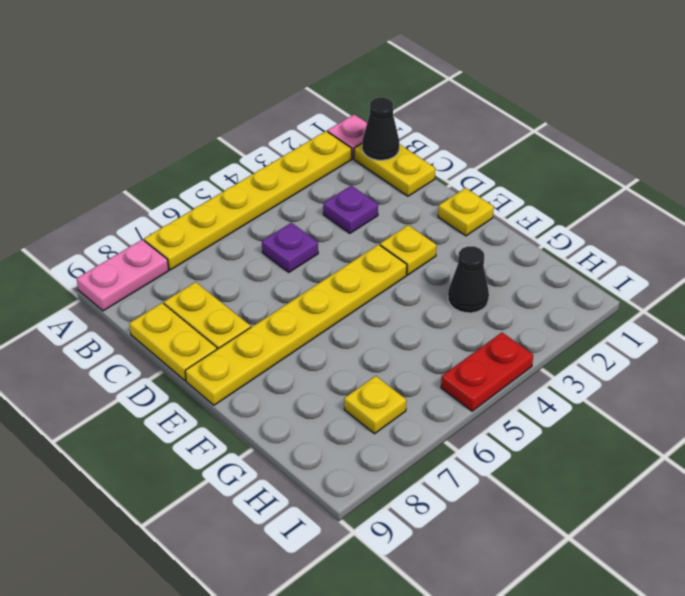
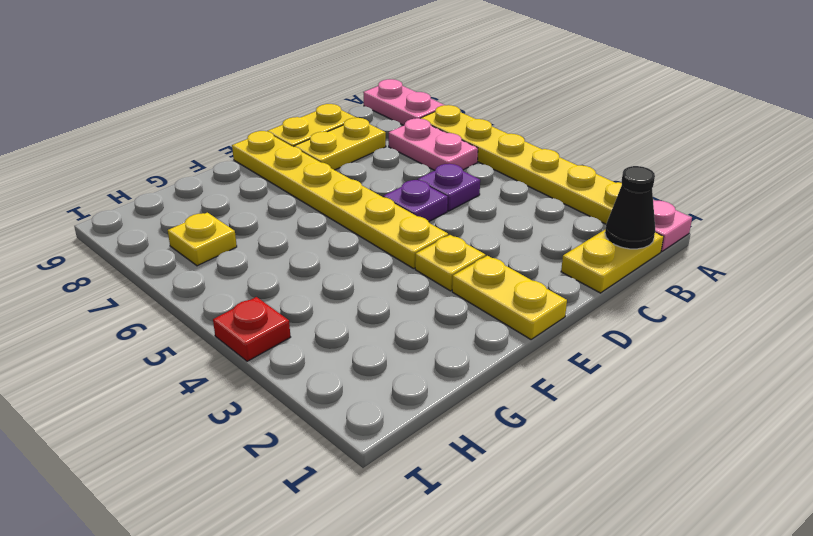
none -> pink 1x2 plate [389,118,478,171]
purple 1x1 plate [323,186,378,233] -> purple 1x1 plate moved to [383,180,448,221]
yellow 1x1 plate [438,188,494,236] -> yellow 1x2 plate [452,256,567,340]
black 1x1 cone [448,246,489,313] -> none
red 1x2 plate [441,333,533,411] -> red 1x1 plate [213,297,290,361]

